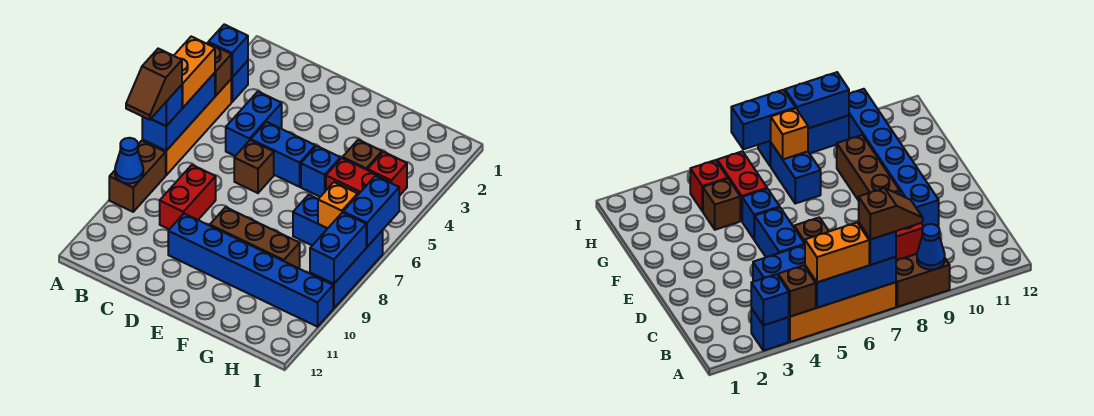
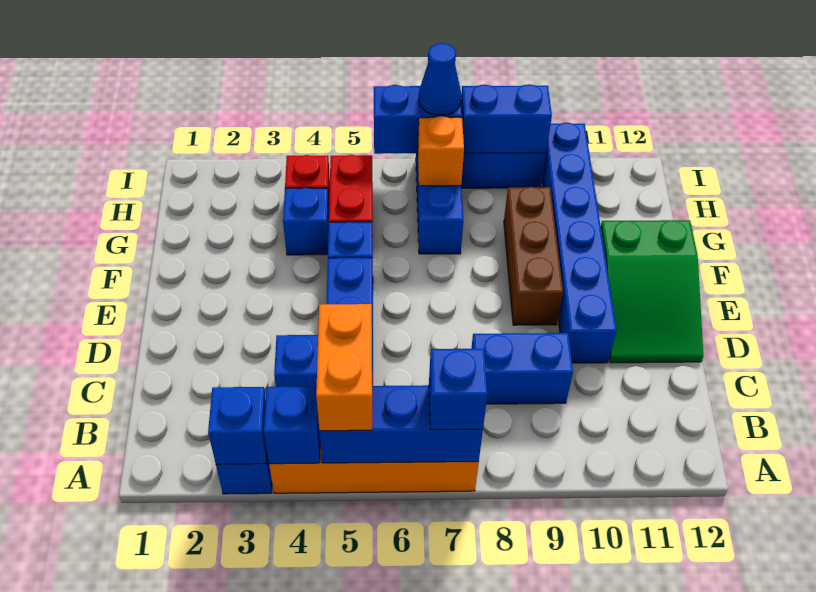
brown 1x1 brick [207,43,231,96] -> blue 1x1 brick [264,386,320,464]
orange 1x2 brick [174,37,215,108] -> orange 1x2 brick turned to [316,304,372,431]
brown 1x2 slope [126,49,182,120] -> none
brown 1x2 brick [109,141,166,212] -> none
blue 1x1 cone [115,138,143,183] -> blue 1x1 cone moved to [418,43,461,115]
red 1x2 brick [160,165,216,229] -> blue 1x2 brick [471,333,573,404]
brown 1x1 brick [234,140,274,193] -> none
none -> green 2x3 slope [601,220,703,363]
brown 1x1 brick [342,140,382,170] -> blue 1x1 brick [283,188,329,255]

